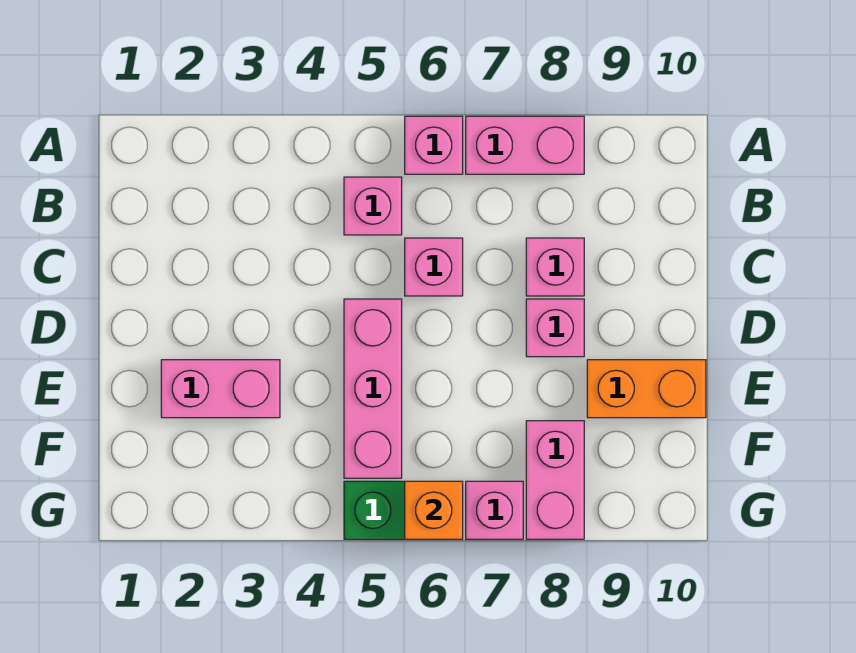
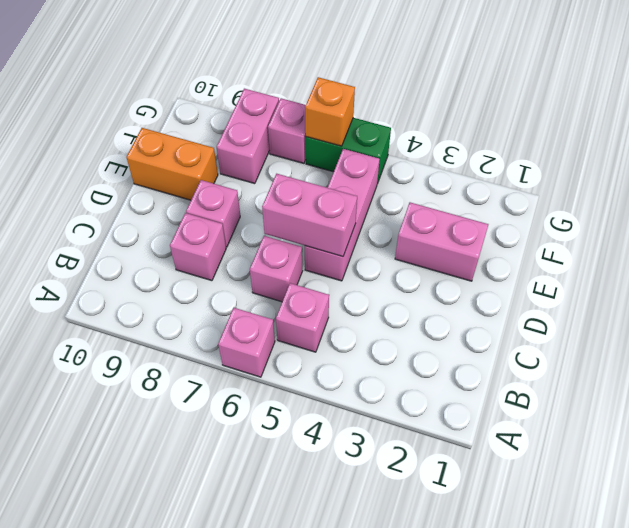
pink 1x2 brick [466,116,584,174] -> pink 1x2 brick moved to [262,174,357,257]

